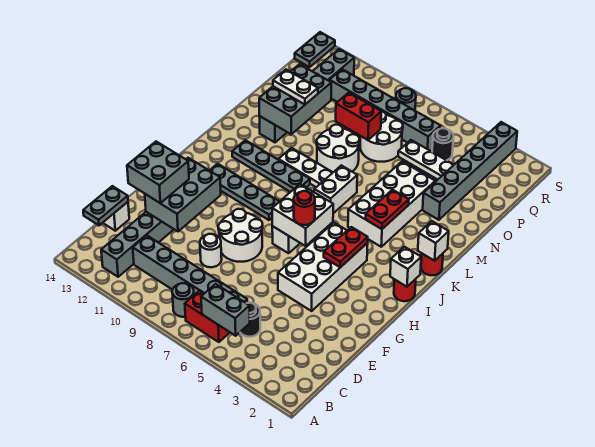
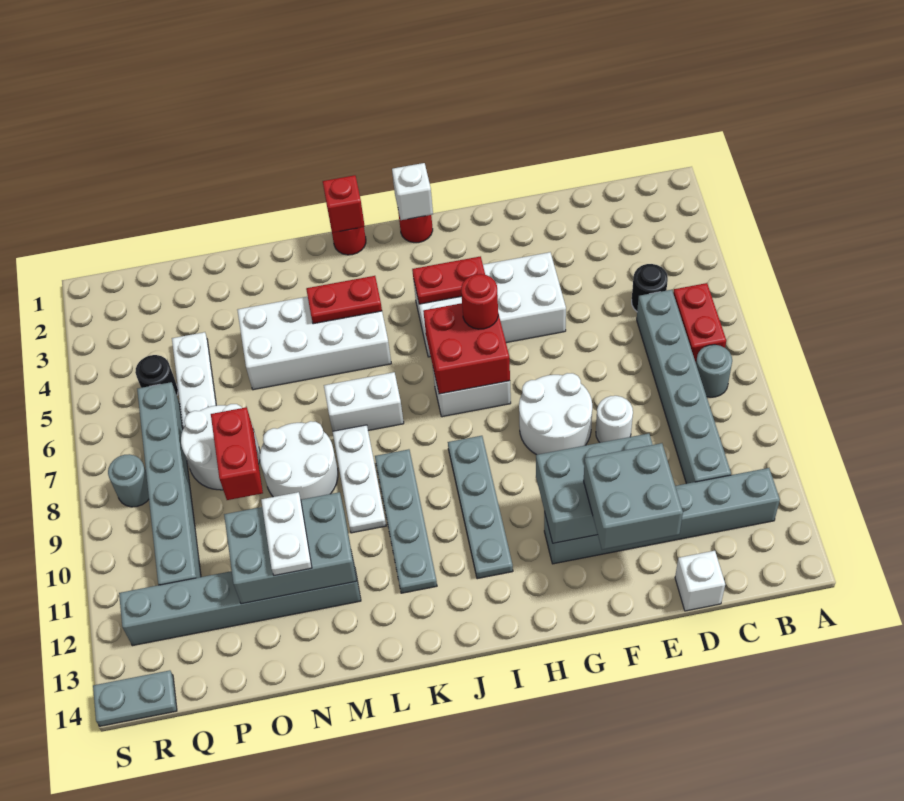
grey 1x2 brick [201,284,250,336] -> none
grey 1x2 plate [83,186,128,225] -> none
white 2x2 brick [272,184,333,246] -> red 2x2 brick [423,303,510,394]
white 1x1 brick [418,221,449,261] -> red 1x1 brick [323,175,365,233]
grey 1x6 brick [423,122,517,220] -> none

